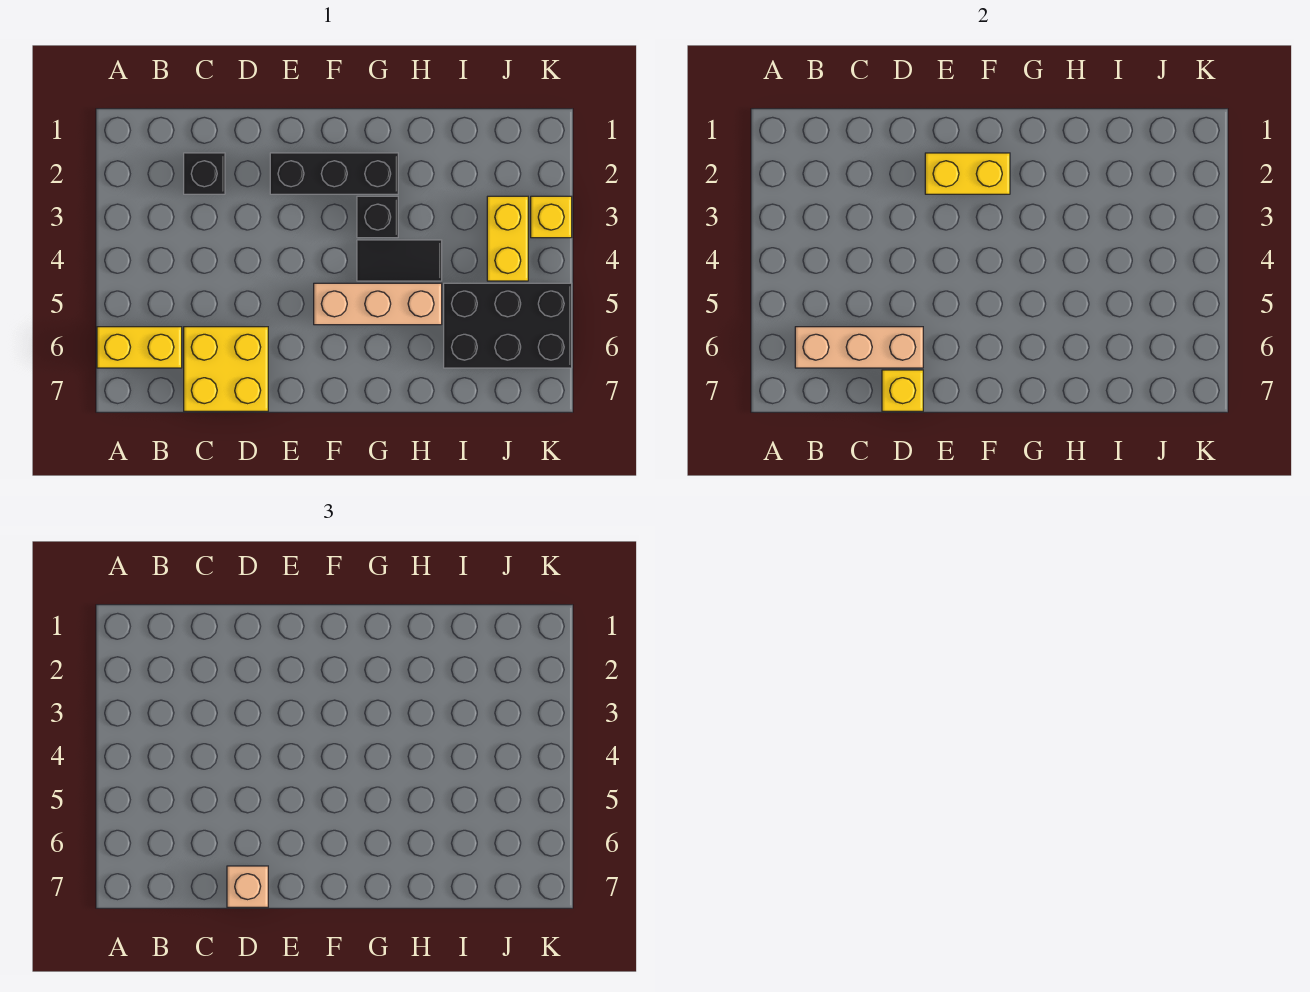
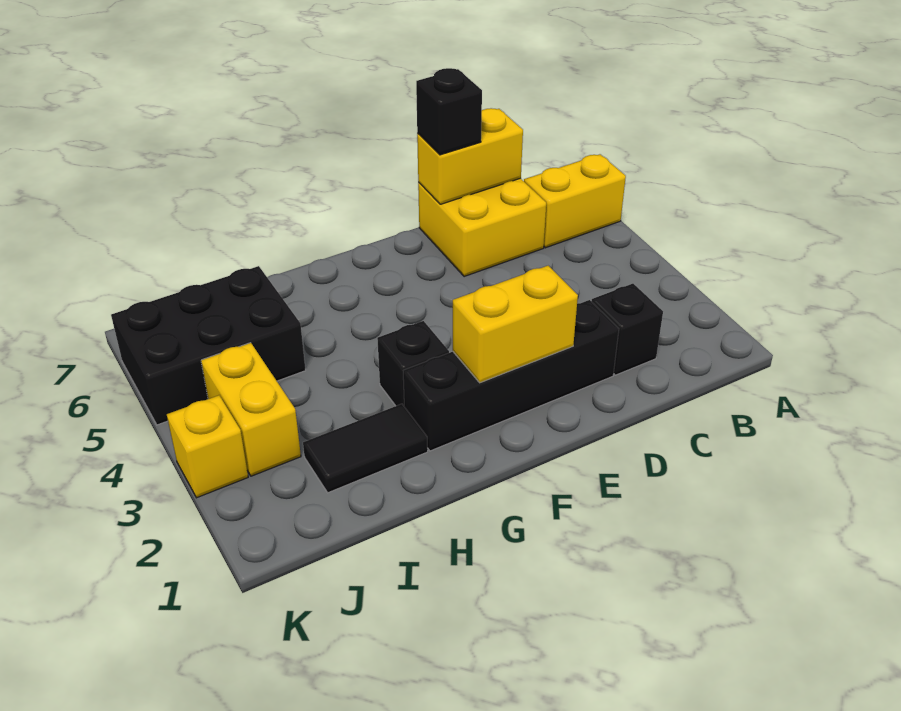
tan 1x3 brick [795,327,923,368] -> none
yellow 1x1 brick [882,370,923,411] -> yellow 1x2 brick [417,108,523,204]
tan 1x1 brick [227,866,268,907] -> black 1x1 brick [416,68,482,155]
black 1x3 brick [270,153,398,194] -> black 1x4 brick [403,300,619,451]
tan 1x3 brick [314,283,442,325] -> none
black 1x2 tile [357,240,442,281] -> black 1x2 tile moved to [303,404,428,493]

